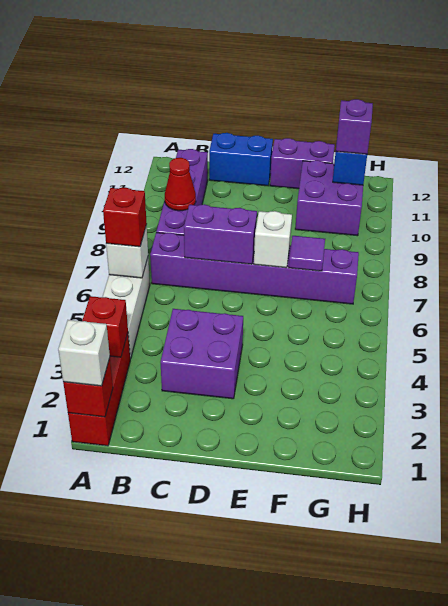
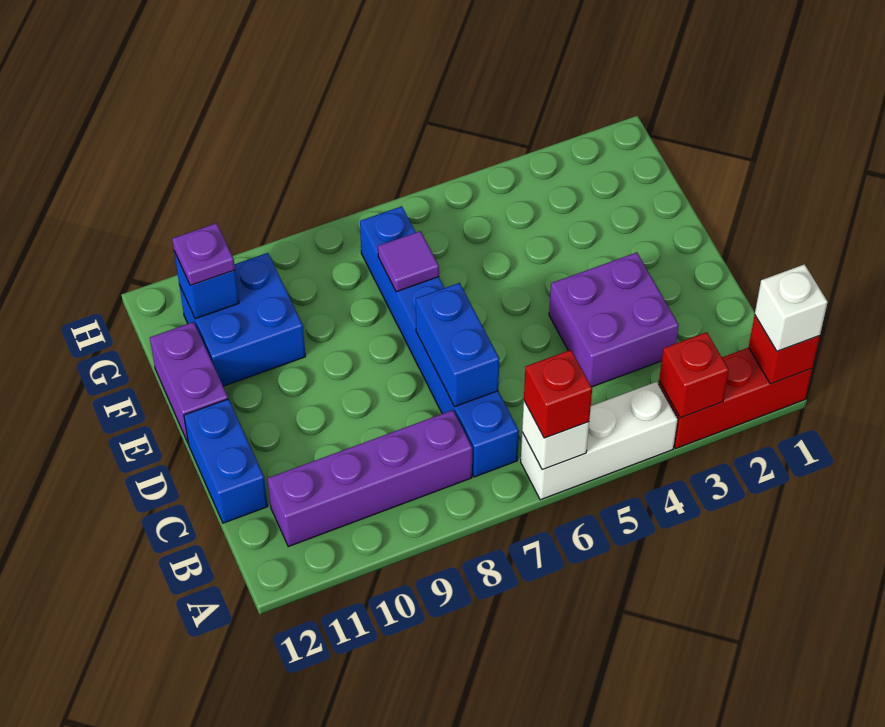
purple 1x6 brick [150,233,359,304] -> blue 1x6 brick [360,206,519,477]
red 1x1 cone [165,158,196,211] -> none
purple 1x2 brick [184,204,257,264] -> blue 1x2 brick [416,283,499,406]
white 1x1 brick [254,211,292,268] -> none
purple 2x2 brick [295,160,363,236] -> blue 2x2 brick [179,253,306,386]
purple 1x1 brick [336,99,373,154] -> purple 1x1 plate [172,223,235,285]

